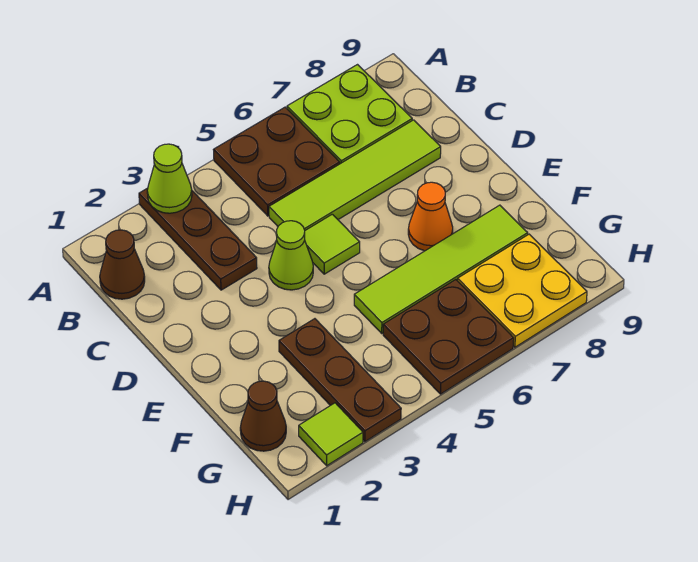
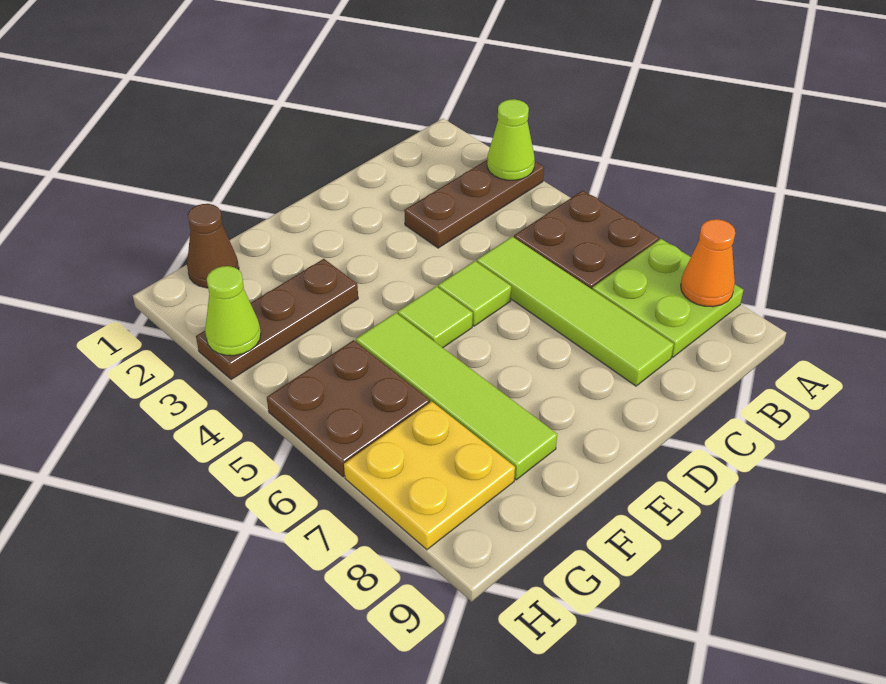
brown 1x1 cone [100,230,145,299] -> none
lime 1x1 cone [269,221,313,290] -> lime 1x1 cone moved to [205,266,261,356]
orange 1x1 cone [408,182,453,251] -> orange 1x1 cone moved to [681,219,735,307]
lime 1x1 tile [299,403,363,466] -> lime 1x1 tile moved to [398,286,473,348]

